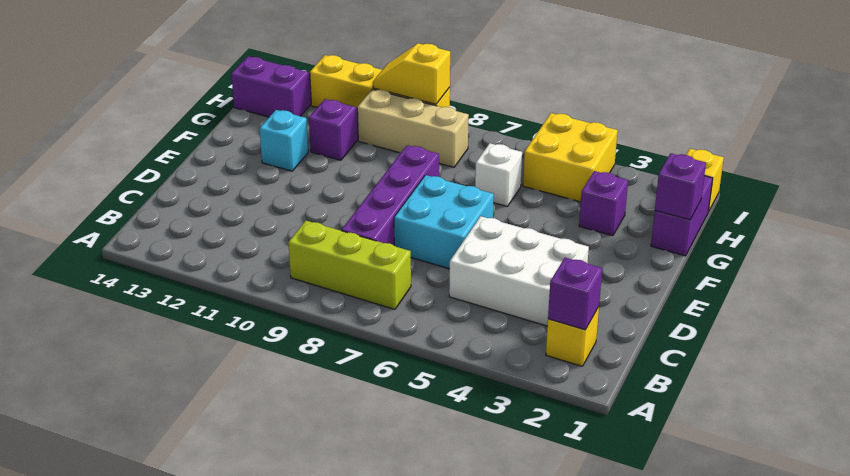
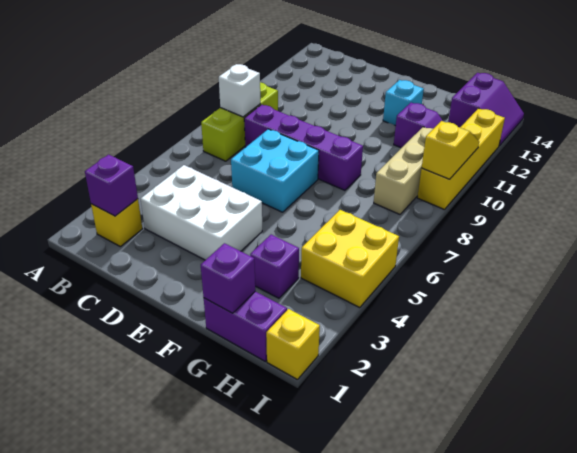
white 2x3 brick [449,216,589,326] -> white 2x3 brick turned to [141,165,262,260]
white 1x1 brick [475,143,522,206] -> white 1x1 brick moved to [219,64,260,117]

